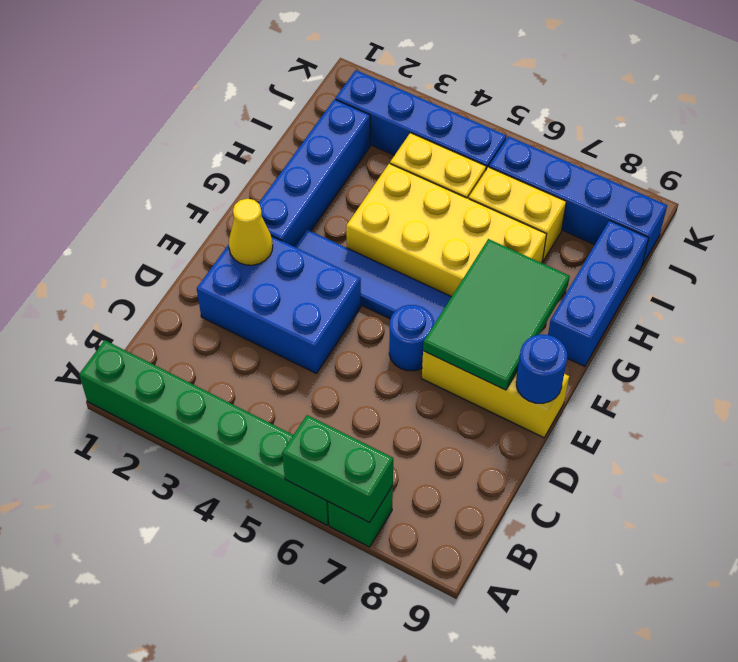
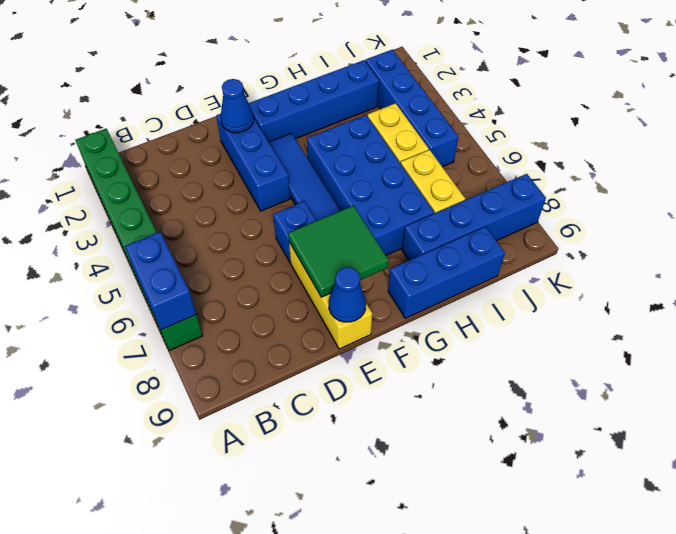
green 1x2 brick [282,415,393,523] -> blue 1x2 brick [125,232,196,330]
blue 2x3 brick [197,236,361,374] -> blue 1x3 brick [216,114,290,211]
yellow 1x1 cone [229,199,273,265] -> blue 1x1 cone [220,79,254,133]
blue 1x1 round brick [389,305,434,371] -> blue 1x1 brick [273,201,316,263]
green 2x3 tile [423,239,570,390] -> green 2x2 tile [288,206,389,297]
blue 1x1 round brick [516,334,567,403] -> blue 1x1 cone [329,267,366,322]
yellow 2x4 brick [346,164,546,297] -> blue 2x4 brick [307,115,434,255]
blue 1x4 brick [489,136,667,265] -> blue 1x4 brick turned to [402,174,546,260]

